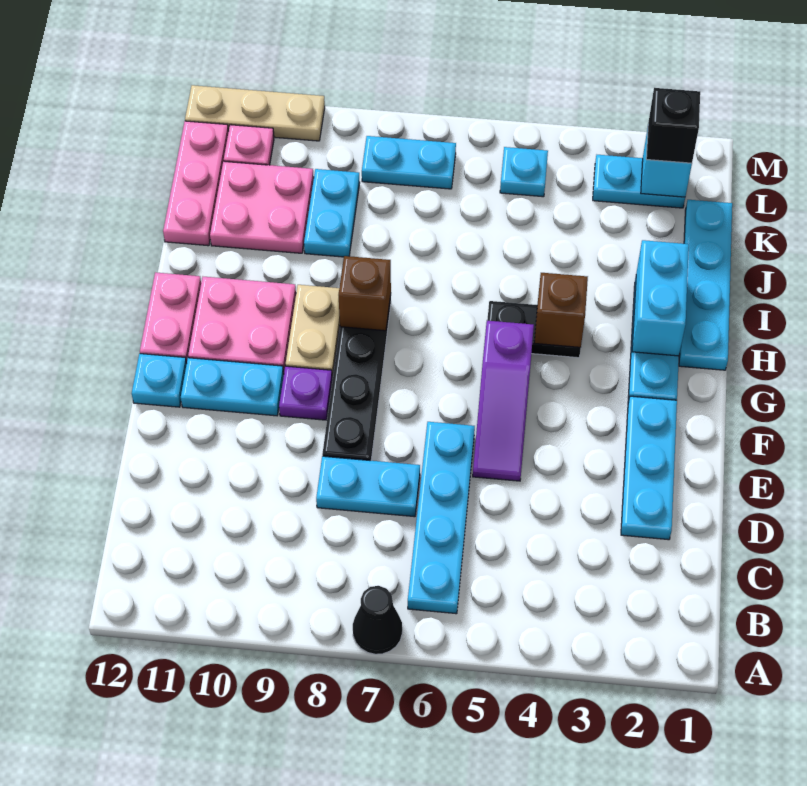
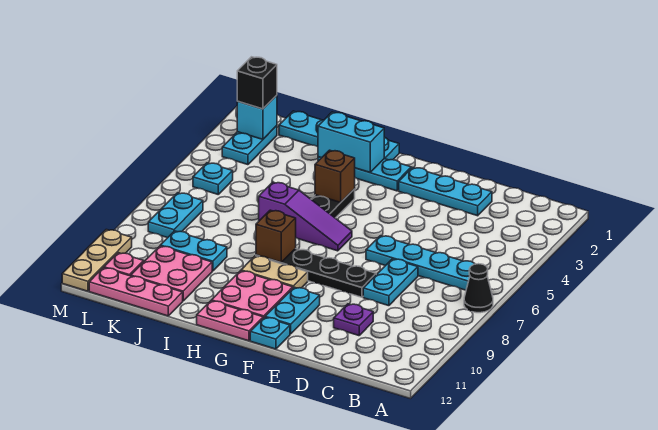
purple 1x3 slope [473,321,534,481] -> purple 1x3 slope moved to [259,182,352,251]
purple 1x1 plate [279,366,332,420] -> purple 1x1 plate moved to [334,304,373,336]

